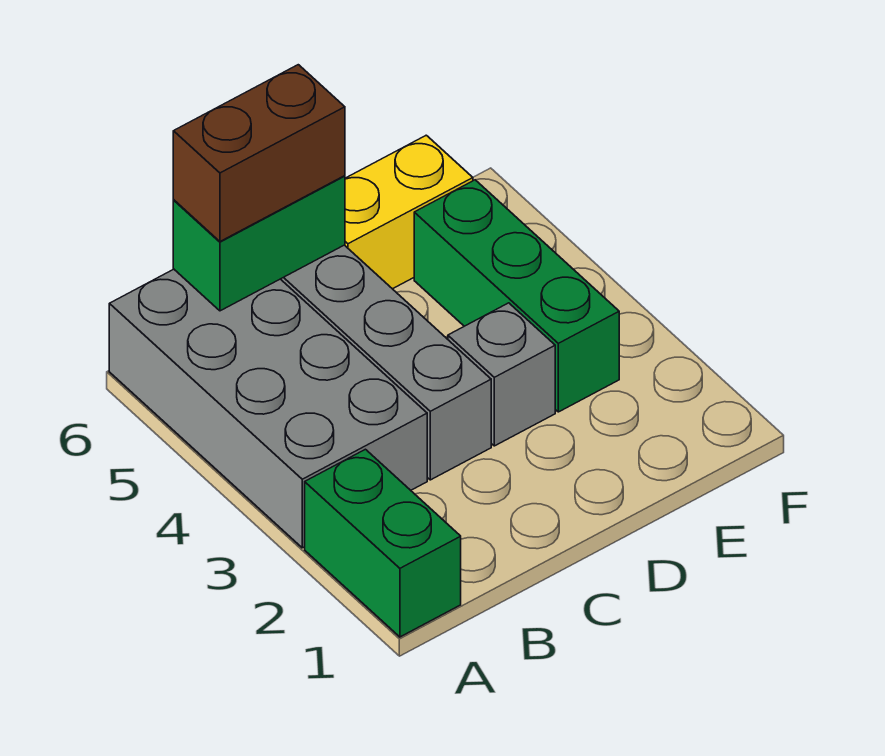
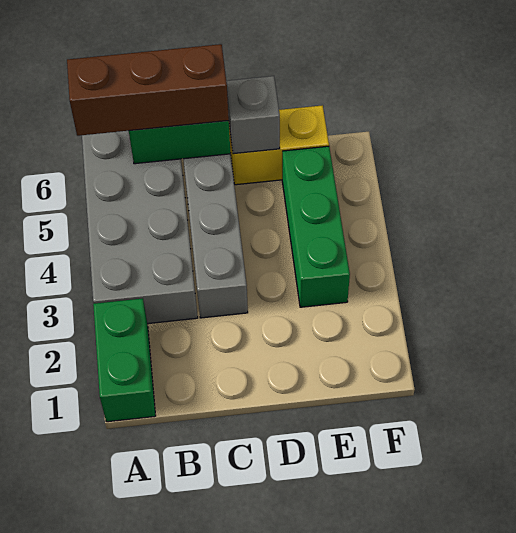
brown 1x2 brick [173,65,345,241] -> brown 1x3 brick [67,44,229,136]
grey 1x1 brick [448,303,555,446] -> grey 1x1 brick moved to [226,76,280,154]

